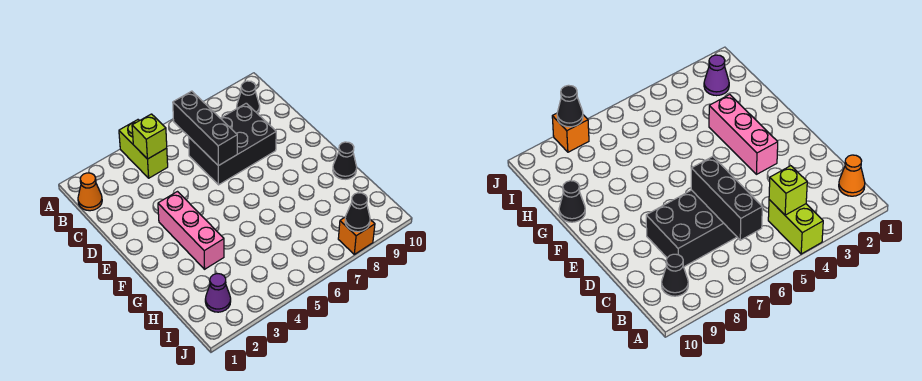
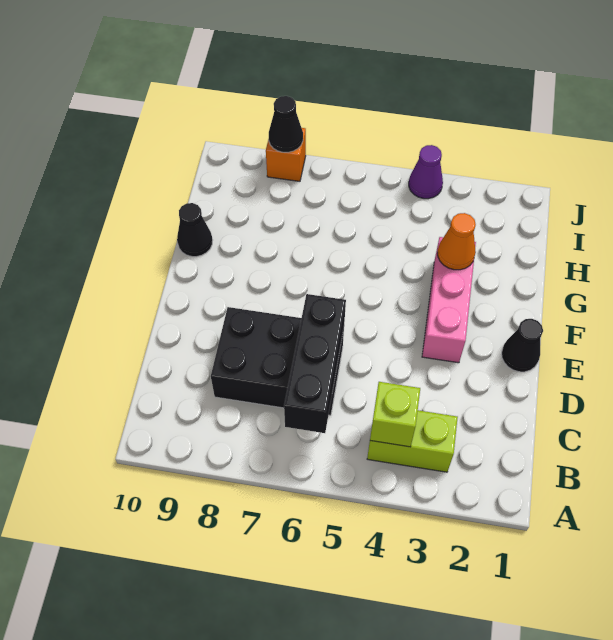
lime 1x2 brick [119,120,168,178] -> lime 1x2 brick turned to [367,410,458,472]
orange 1x1 cone [78,173,102,211] -> orange 1x1 cone moved to [438,213,476,270]
black 1x1 cone [237,81,260,114] -> black 1x1 cone moved to [502,319,543,372]
purple 1x1 cone [205,274,231,312] -> purple 1x1 cone moved to [409,145,443,199]

